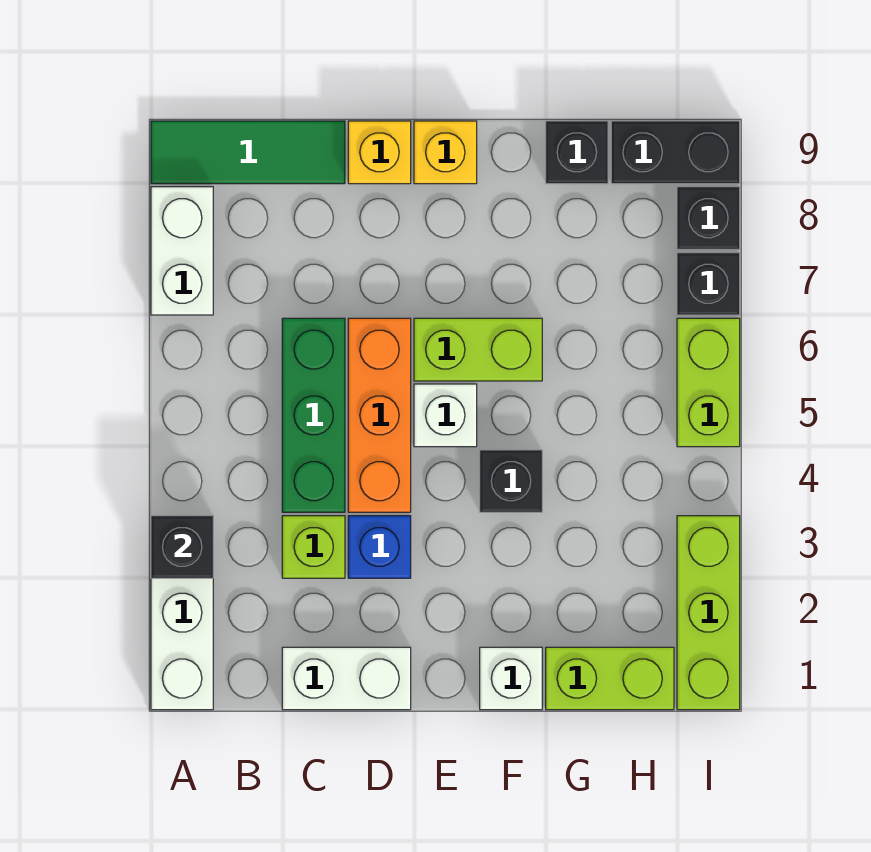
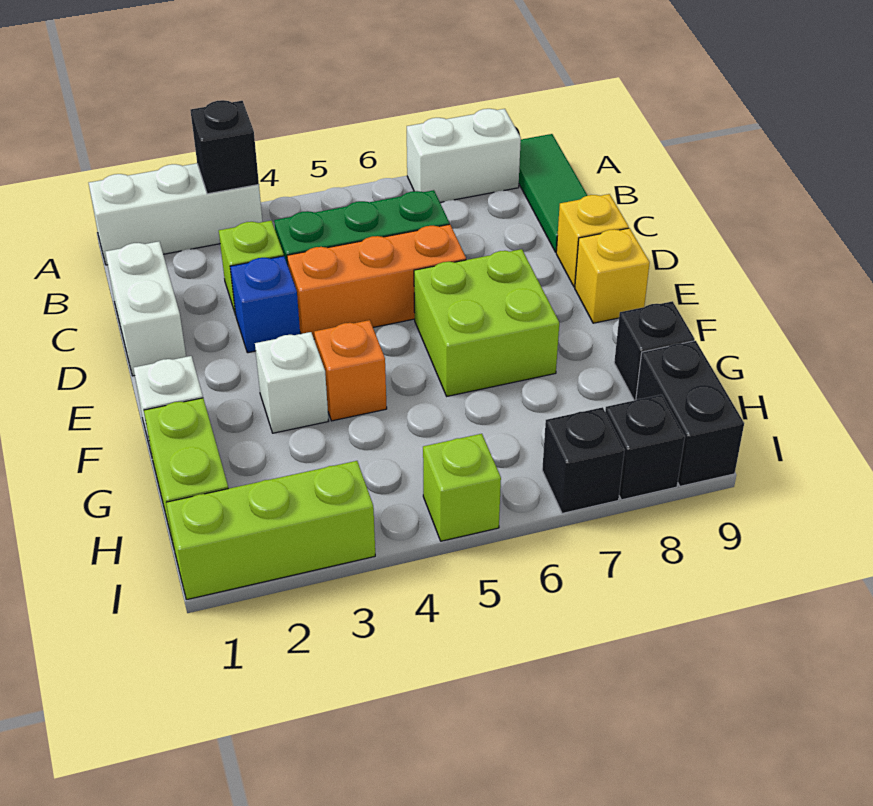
white 1x1 brick [414,384,477,447] -> white 1x1 brick moved to [255,332,328,433]
lime 1x2 brick [414,318,542,381] -> lime 2x2 brick [414,249,559,396]
black 1x1 brick [480,450,542,512] -> orange 1x1 brick [314,320,387,421]
lime 1x2 brick [677,318,740,447] -> lime 1x1 brick [423,434,501,541]

